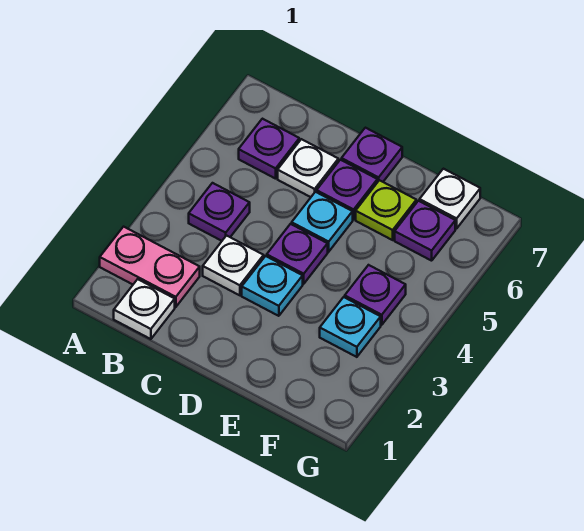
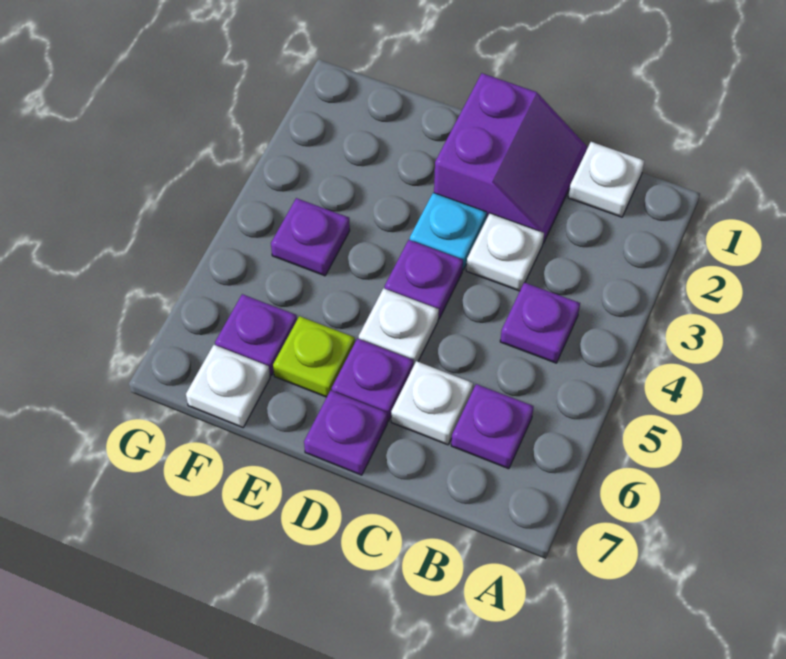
pink 1x2 plate [100,227,200,307] -> none
none -> purple 2x2 slope [434,73,587,243]
cyan 1x1 plate [292,192,353,252] -> white 1x1 plate [359,288,439,366]
cyan 1x1 plate [320,297,381,357] -> none

